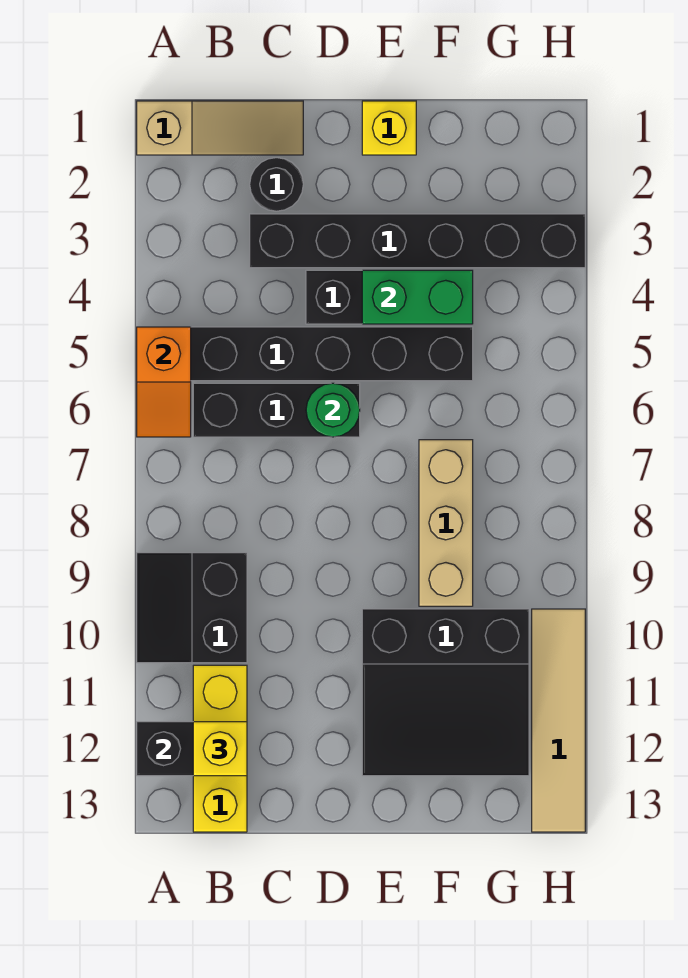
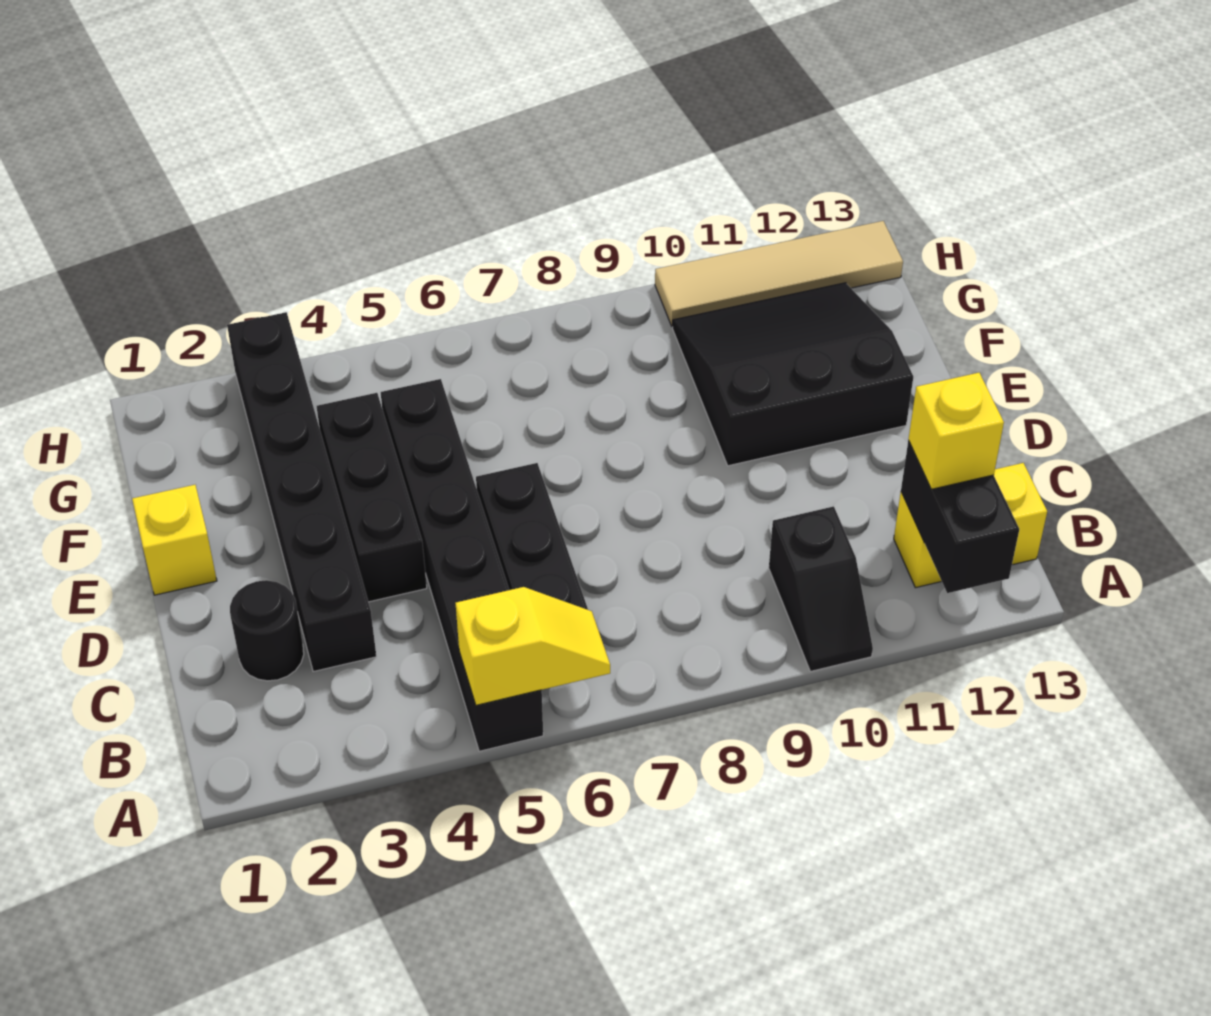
tan 1x3 slope [137,101,303,155] -> none
orange 1x2 slope [137,327,191,437] -> yellow 1x2 slope [456,587,610,705]
black 2x2 slope [137,553,247,663] -> black 1x2 slope [769,506,873,671]
yellow 1x3 brick [193,665,247,832] -> yellow 1x2 brick [894,463,1047,588]
green 1x1 round brick [306,383,360,437] -> none
green 1x2 brick [362,270,473,324] -> none
black 3x3 slope [362,609,529,776] -> black 3x3 slope turned to [673,283,913,466]
tan 1x3 brick [419,440,473,606] -> none

